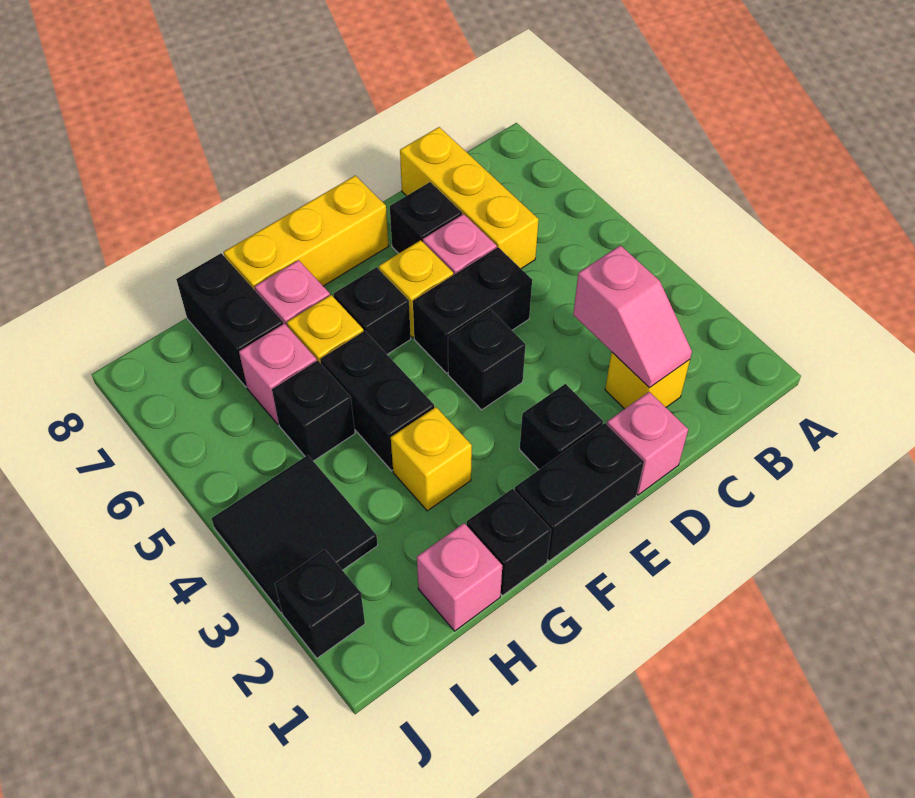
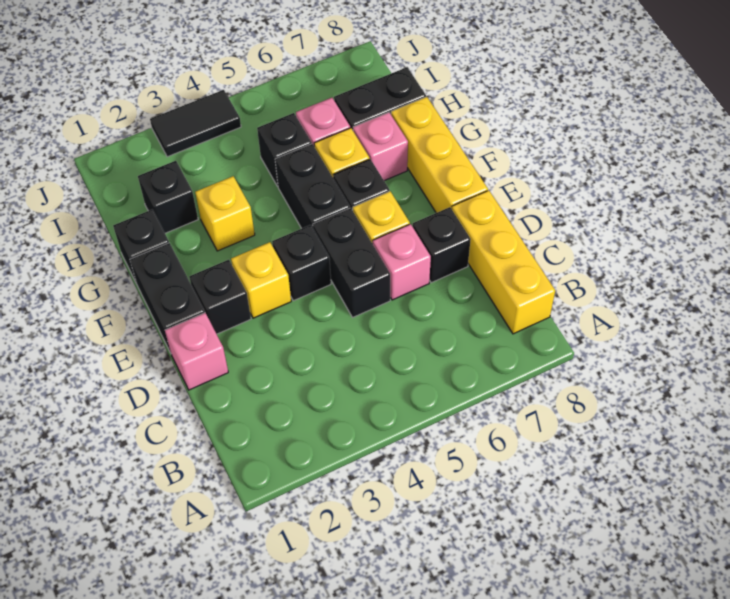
yellow 1x1 brick [605,352,690,409] -> yellow 1x1 brick moved to [231,242,291,318]
pink 1x2 slope [573,245,692,388] -> none
yellow 1x3 brick [400,127,539,269] -> yellow 1x3 brick turned to [452,190,555,334]
black 1x2 brick [320,331,434,471] -> black 1x2 brick turned to [275,144,350,229]
pink 1x1 brick [417,523,502,631] -> none
black 2x2 tile [212,455,378,613] -> black 1x2 tile [150,90,241,157]
black 1x1 brick [275,549,365,658] -> black 1x1 brick moved to [138,161,198,233]

